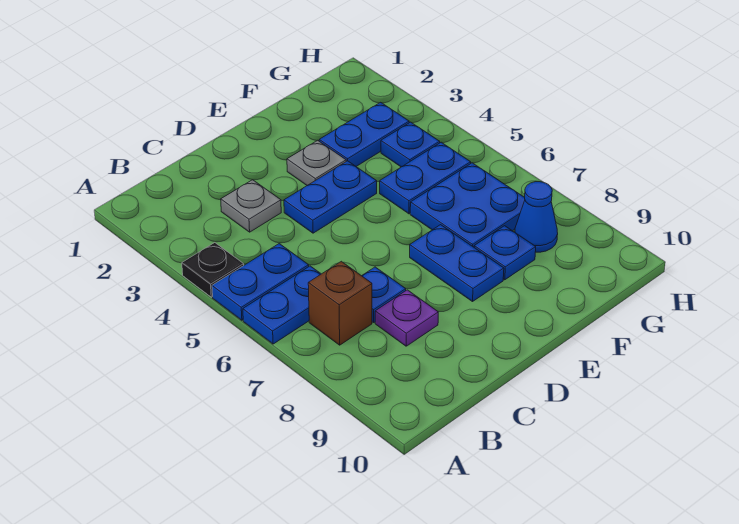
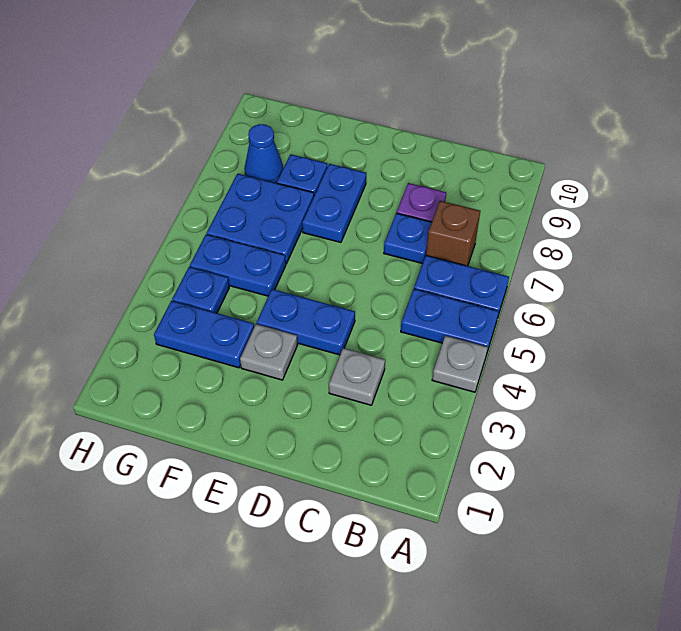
black 1x1 plate [182,243,244,297] -> grey 1x1 plate [432,336,488,392]

